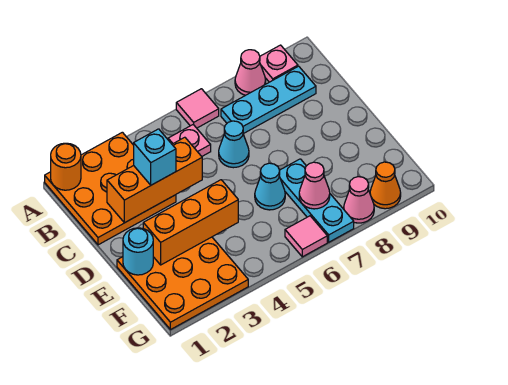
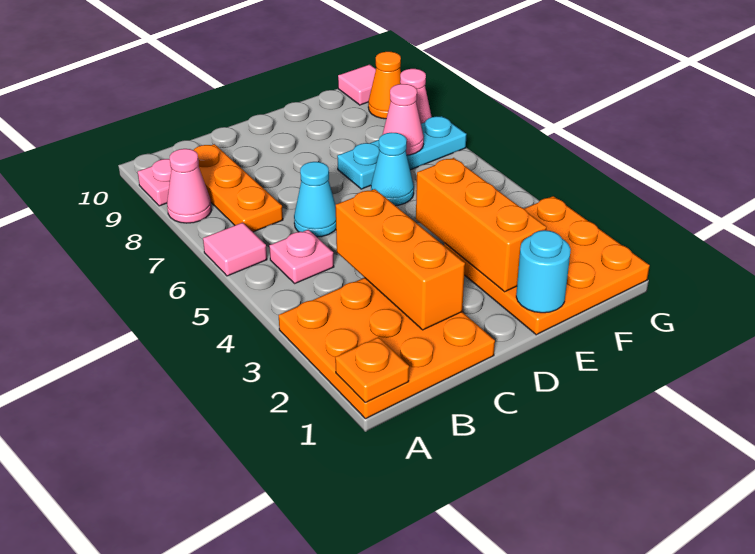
orange 1x1 round brick [51,143,81,190] -> orange 1x1 plate [335,337,409,403]
cyan 1x3 plate [221,66,316,134] -> orange 1x3 plate [194,144,283,232]
cyan 1x1 brick [134,129,176,185] -> none
pink 1x1 tile [285,216,327,257] -> pink 1x1 tile moved to [338,65,376,105]

